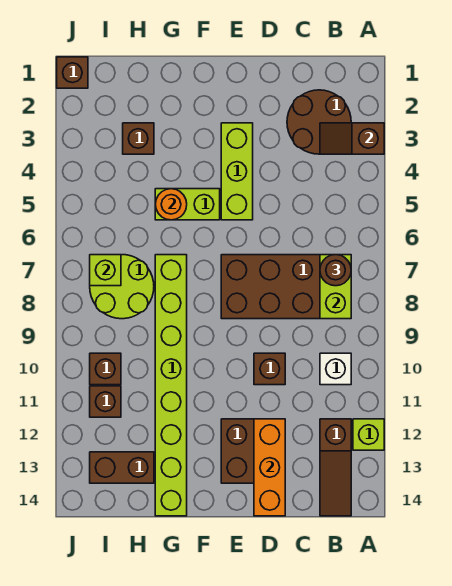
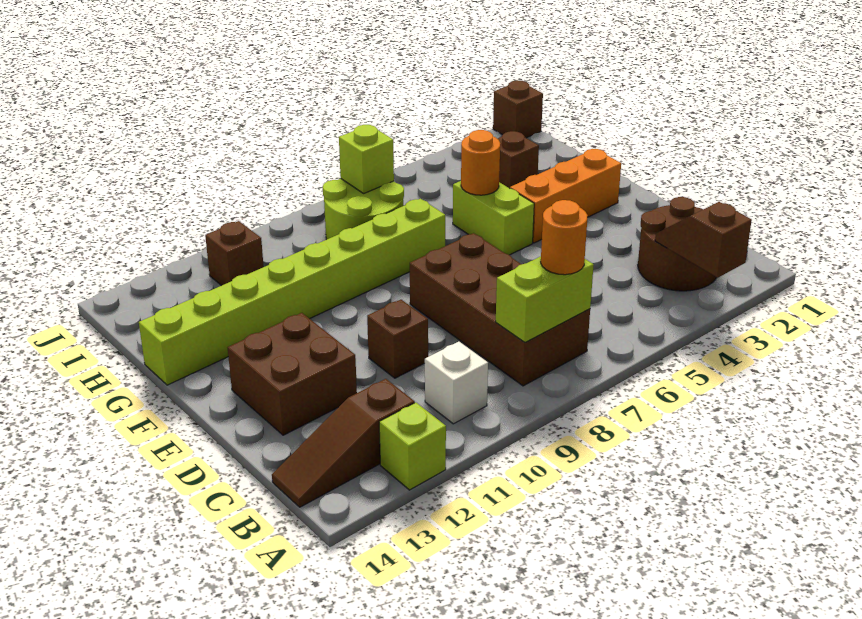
brown 1x1 round brick [320,255,351,286] -> orange 1x1 round brick [541,200,588,275]
orange 1x3 brick [254,419,285,516] -> orange 1x3 brick moved to [510,149,621,243]
lime 1x3 brick [221,123,253,220] -> none
brown 1x2 brick [90,452,154,483] -> none
brown 1x1 brick [90,353,121,385] -> none

